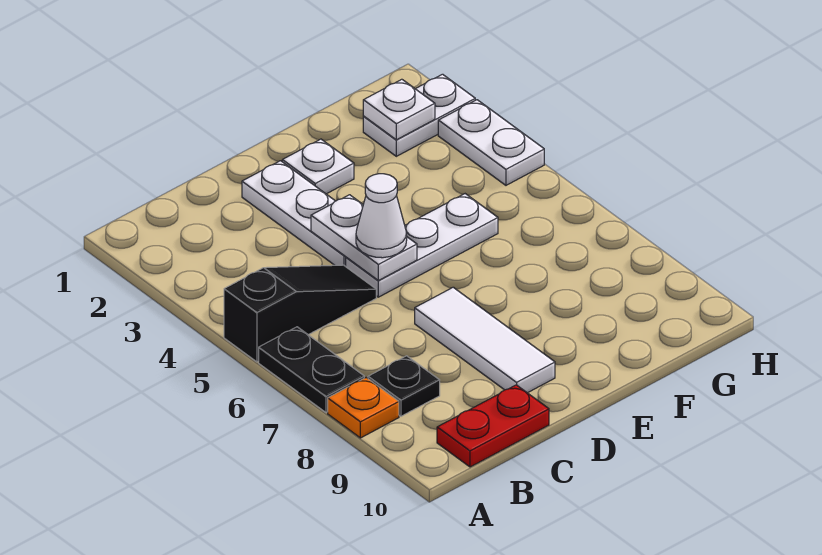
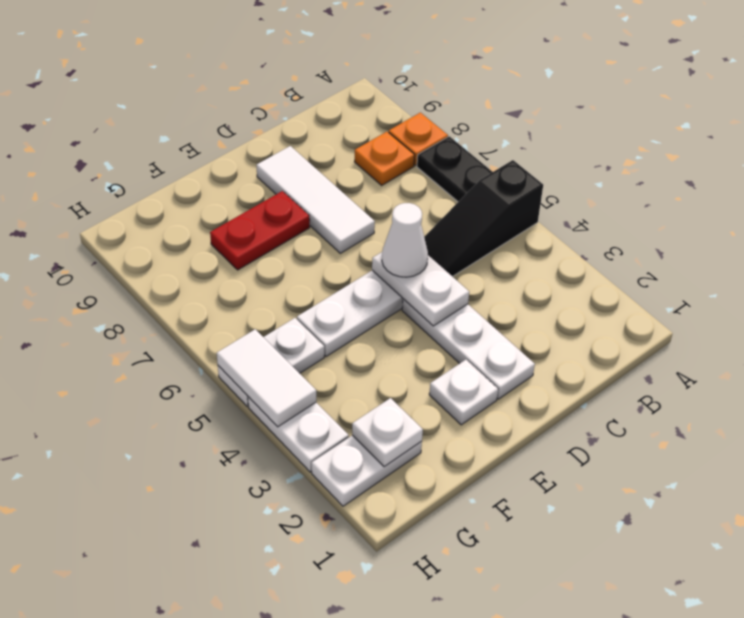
black 1x1 plate [368,356,440,416] -> orange 1x1 plate [355,132,415,185]
red 1x2 plate [437,385,549,467] -> red 1x2 plate moved to [210,191,310,270]
none -> white 1x2 plate [218,318,324,406]
none -> white 1x2 tile [217,329,316,427]

